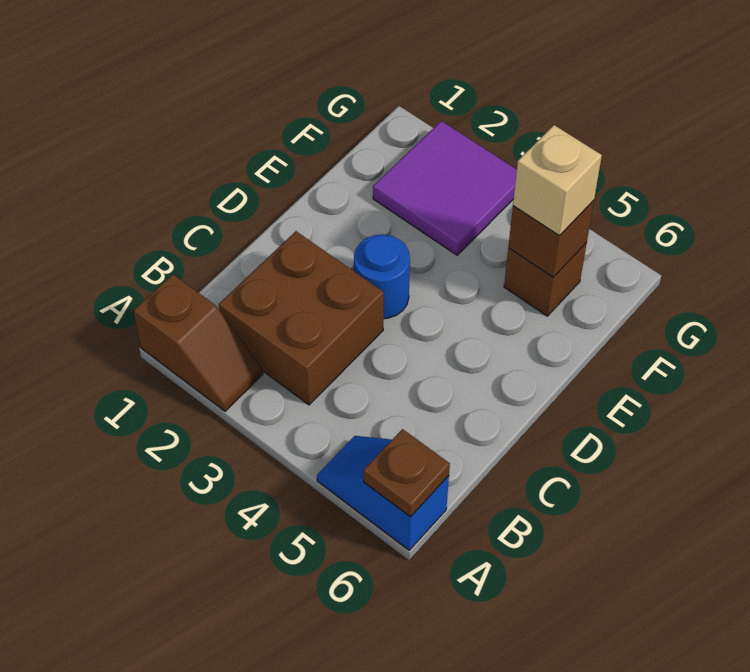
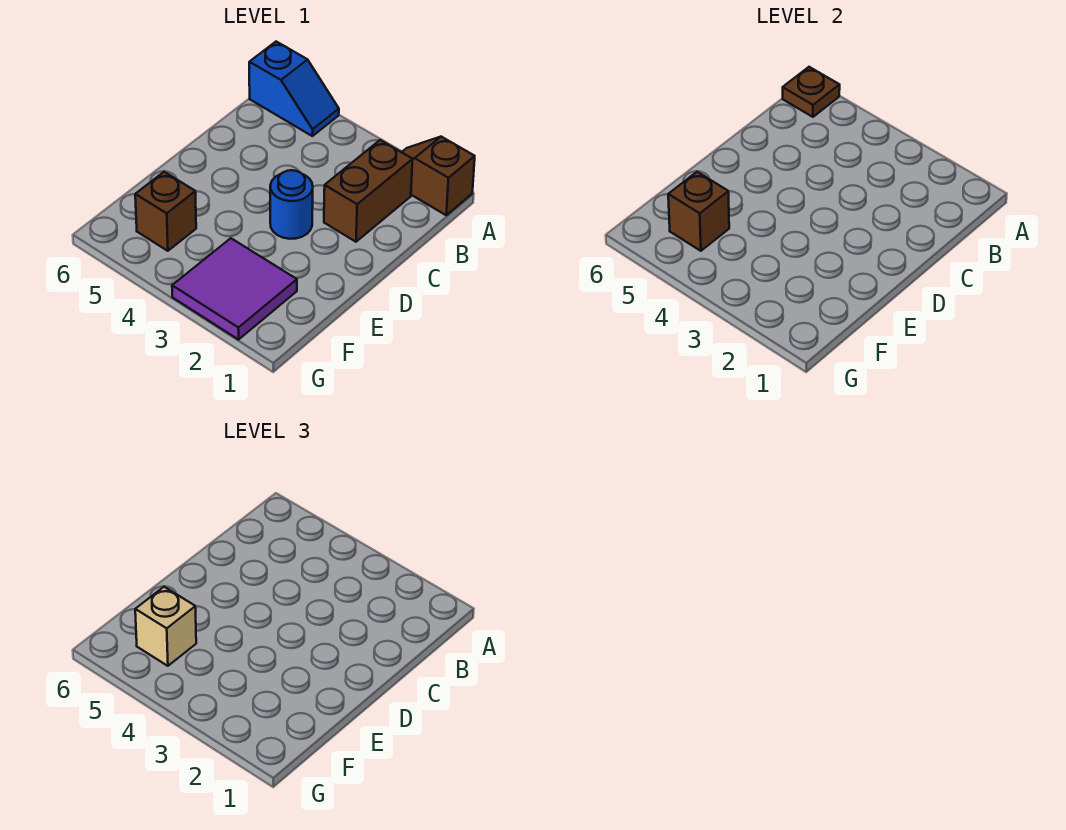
brown 2x2 brick [219,231,384,405] -> brown 1x2 brick [324,140,413,242]

